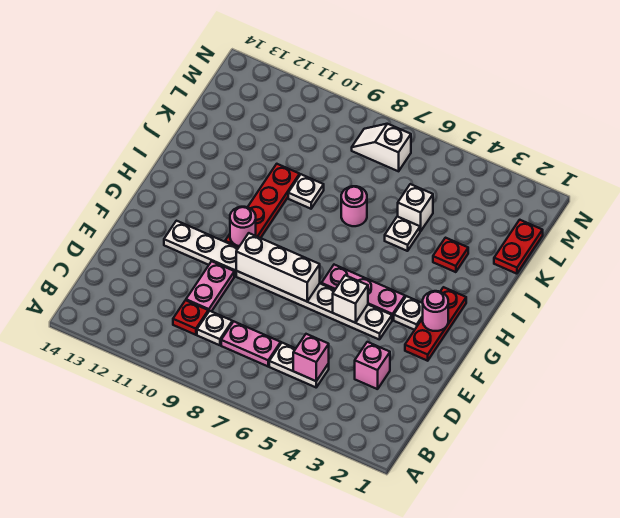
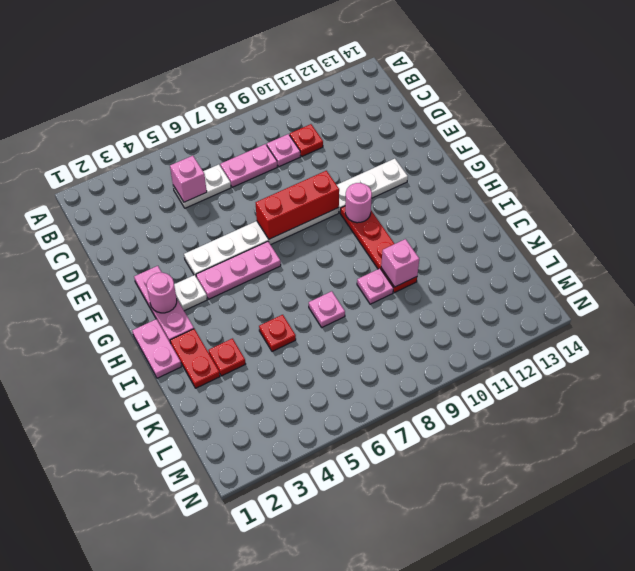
white 1x1 plate [197,311,232,345] -> pink 1x1 plate [267,134,300,167]
pink 1x1 brick [355,342,390,389] -> pink 1x1 brick moved to [381,239,419,287]
pink 1x2 plate [186,261,234,312] -> pink 1x2 plate moved to [132,319,182,378]
red 1x3 plate [405,287,466,361] -> pink 1x3 plate [134,266,194,343]
white 1x1 brick [333,275,368,323] -> none
white 1x3 brick [236,233,320,302] -> red 1x3 brick [256,171,339,239]
white 1x1 plate [385,216,420,251] -> red 1x1 plate [259,315,296,351]
pink 1x1 round brick [341,186,367,226] -> pink 1x1 plate [309,291,345,327]
white 1x1 plate [288,174,324,209] -> pink 1x1 plate [357,269,393,304]
red 1x2 plate [494,220,543,274] -> red 1x2 plate moved to [170,329,220,388]
white 1x1 brick [398,184,433,231] -> none
white 1x2 slope [352,124,411,171] -> none

